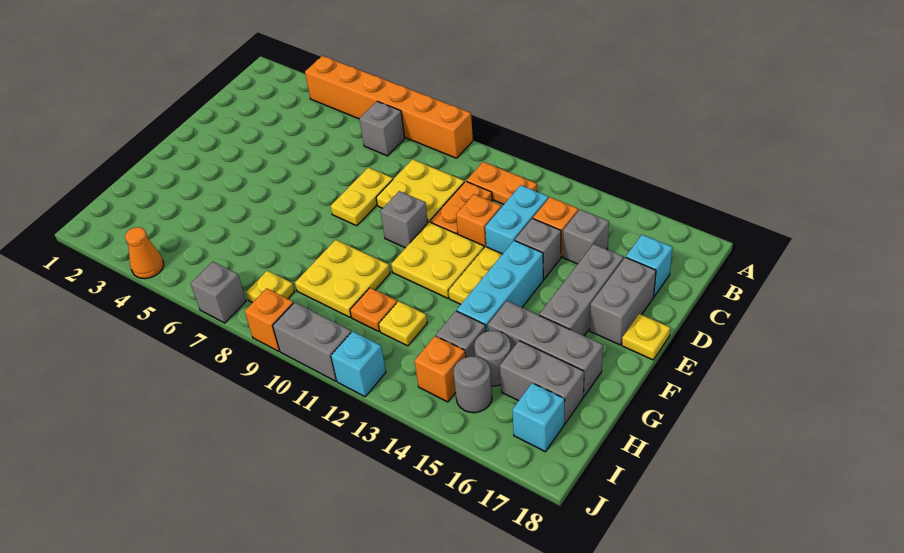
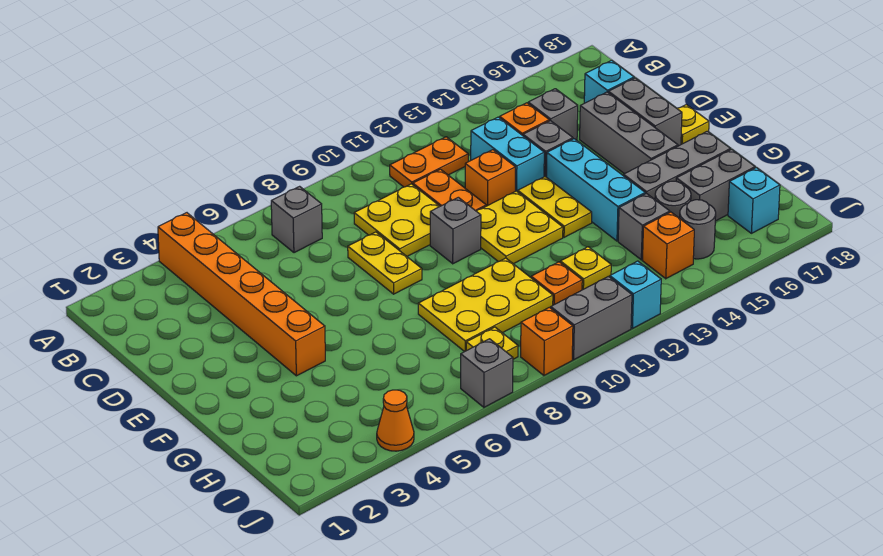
orange 1x6 brick [305,56,473,158] -> orange 1x6 brick turned to [158,213,325,376]
yellow 2x2 plate [295,240,390,317] -> yellow 2x3 plate [418,258,553,352]

